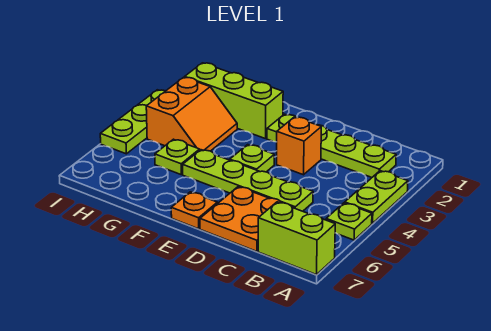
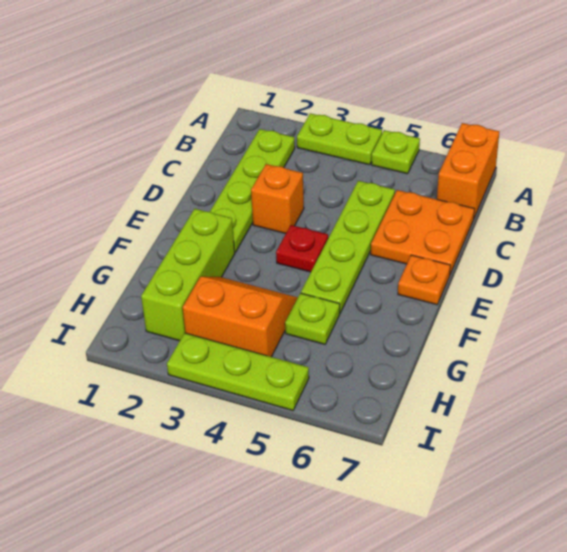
lime 1x2 brick [258,202,335,274] -> orange 1x2 brick [437,123,499,217]
lime 1x1 plate [230,145,274,172] -> red 1x1 plate [276,225,328,272]

